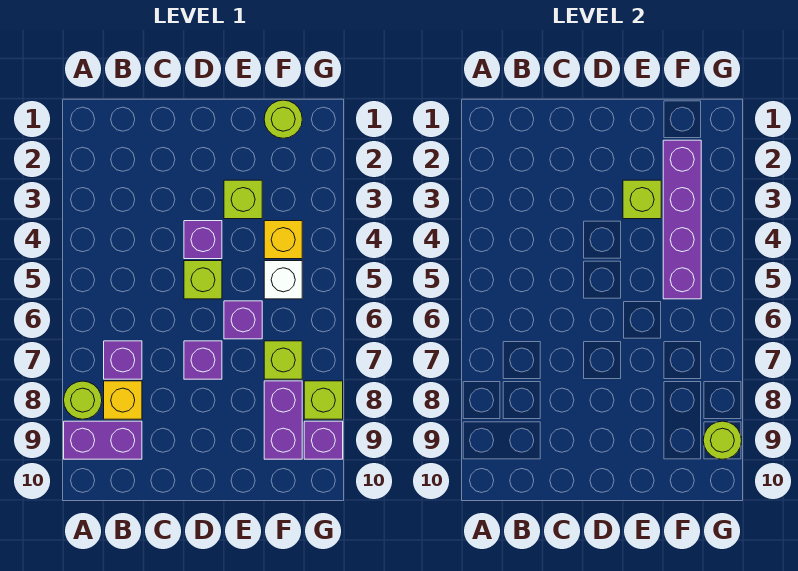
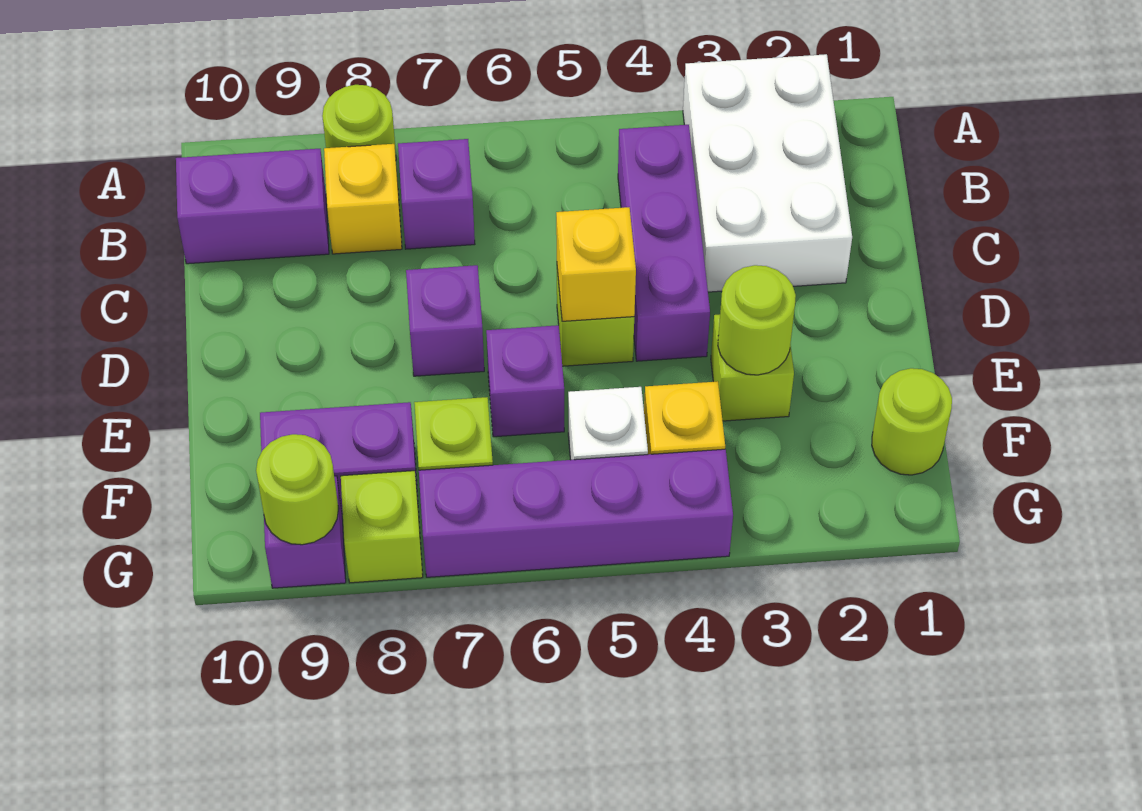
none -> white 2x3 brick [683,54,852,292]
purple 1x2 brick [64,421,142,459] -> purple 1x2 brick turned to [176,149,329,264]
purple 1x1 brick [184,221,222,259] -> purple 1x3 brick [618,125,710,361]
none -> yellow 1x1 brick [556,207,636,321]
lime 1x1 brick [623,180,661,219] -> lime 1x1 round brick [718,265,796,375]
purple 1x4 brick [663,140,701,299] -> purple 1x4 brick moved to [419,449,733,577]

